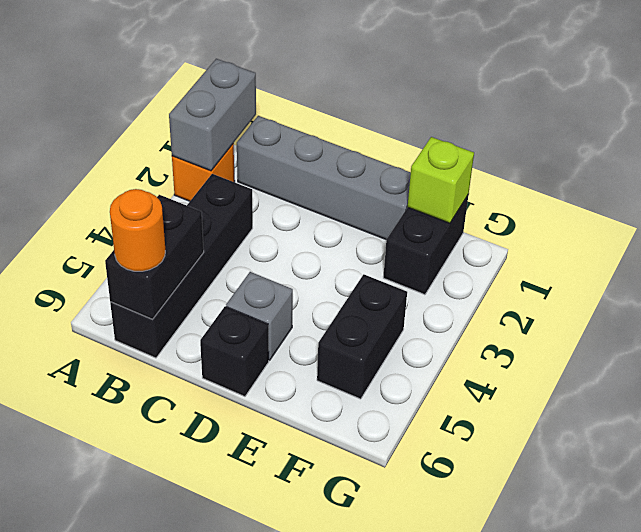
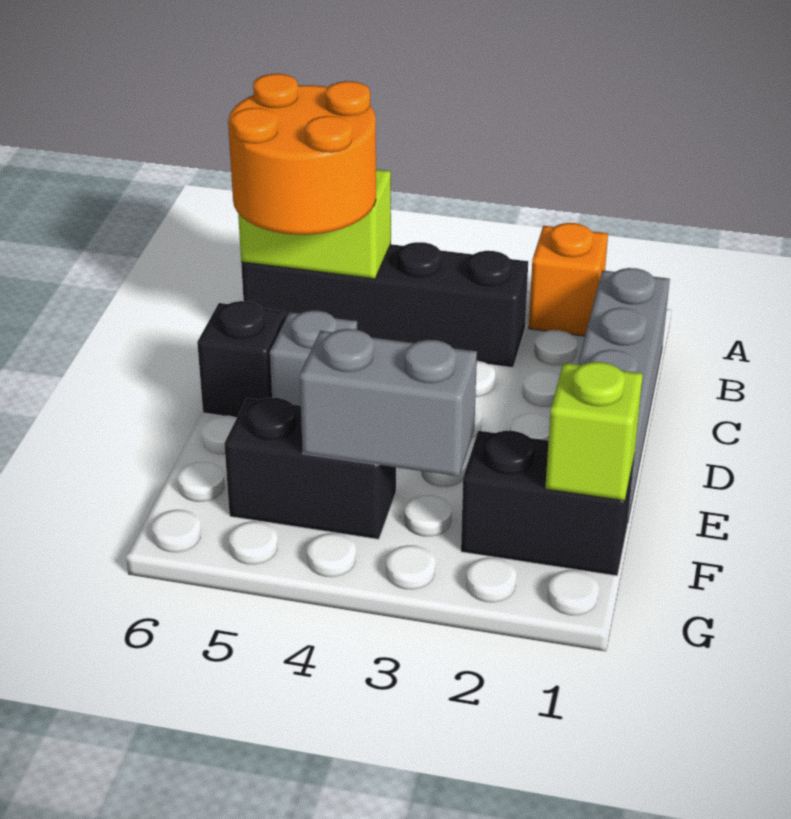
grey 1x2 brick [169,59,256,171] -> grey 1x2 brick moved to [300,329,477,477]
black 1x2 brick [105,195,204,319] -> lime 1x2 brick [238,169,391,279]
orange 1x1 round brick [110,189,165,271] -> orange 2x2 round brick [228,74,376,235]

